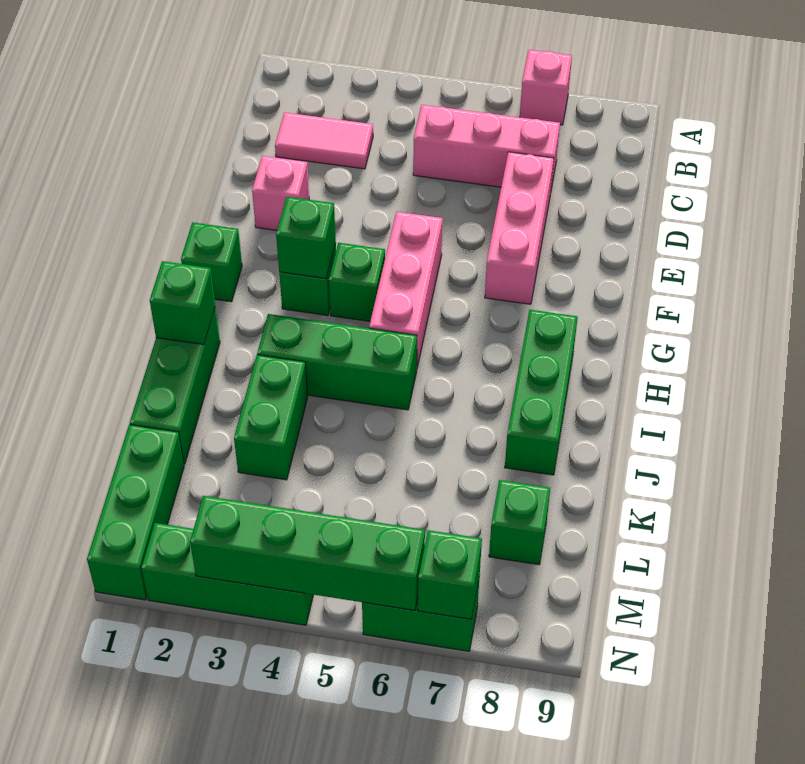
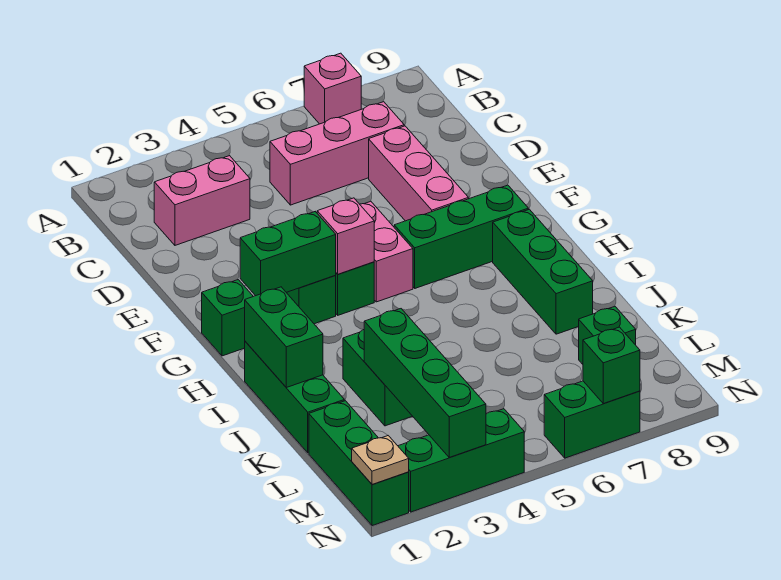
pink 1x2 tile [275,112,373,169] -> pink 1x2 brick [154,156,250,245]
pink 1x1 brick [252,156,309,230] -> pink 1x1 brick moved to [317,198,374,274]
pink 1x3 brick [369,212,443,367] -> pink 1x2 brick [360,201,413,302]
green 1x1 brick [276,197,336,279] -> green 1x2 brick [240,212,336,296]
green 1x1 brick [150,261,215,345] -> green 1x2 brick [245,287,323,388]
green 1x3 brick [257,314,417,410] -> green 1x3 brick moved to [394,185,528,288]
none -> tan 1x1 plate [352,436,409,484]
green 1x4 brick [190,496,425,611] -> green 1x4 brick turned to [364,309,486,458]

